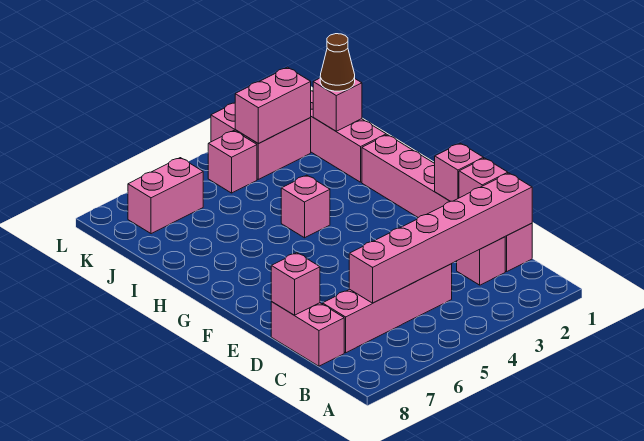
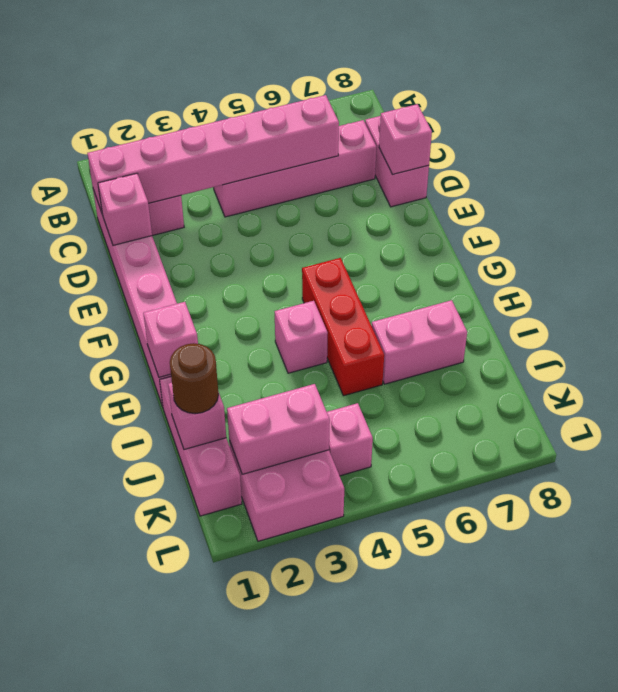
pink 1x1 brick [435,143,484,201] -> pink 1x1 brick moved to [143,302,198,377]
none -> red 1x3 brick [302,258,384,396]
brown 1x1 cone [320,34,355,91] -> brown 1x1 round brick [170,343,218,414]
pink 1x2 brick [128,158,203,234] -> pink 1x2 brick moved to [372,300,467,384]

